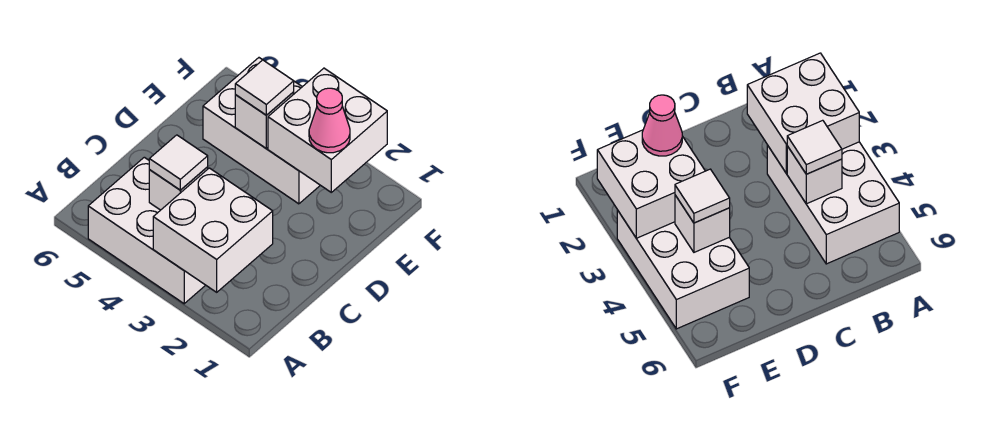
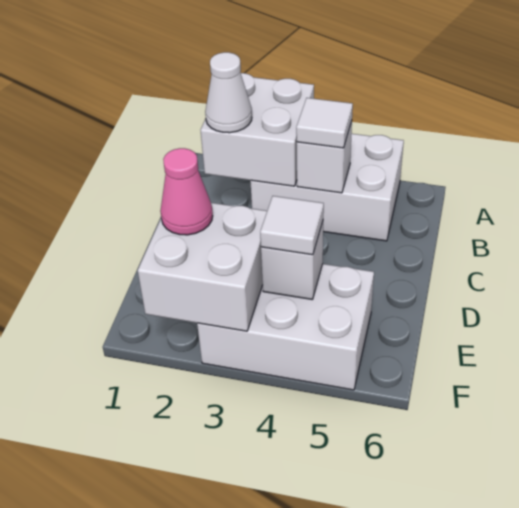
none -> white 1x1 cone [205,52,252,133]

